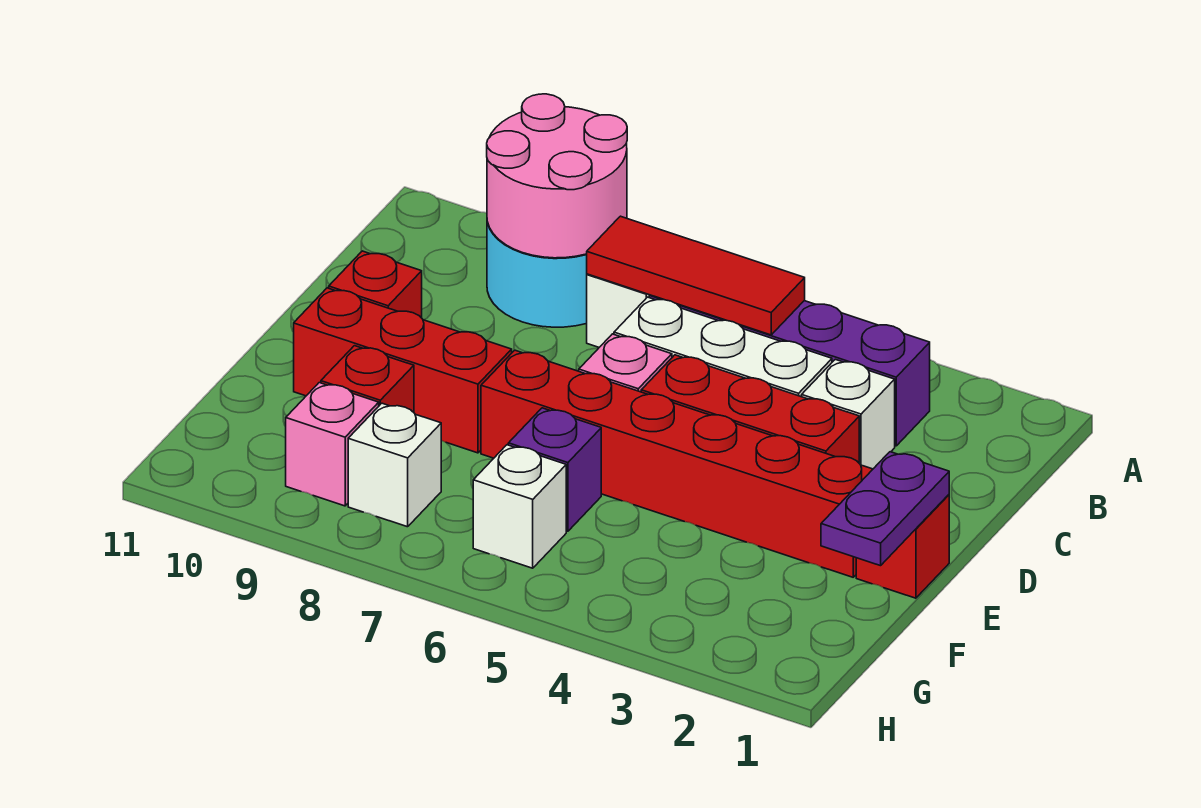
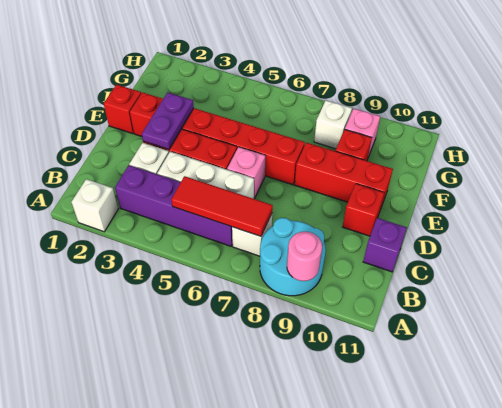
pink 2x2 round brick [487,94,627,258] -> pink 1x1 round brick [287,232,322,281]
purple 1x2 plate [821,452,949,566] -> purple 1x2 plate moved to [142,92,194,150]
purple 1x1 brick [508,408,601,531] -> purple 1x1 brick moved to [363,218,407,272]
white 1x1 brick [473,445,566,568] -> white 1x1 brick moved to [71,179,118,232]

